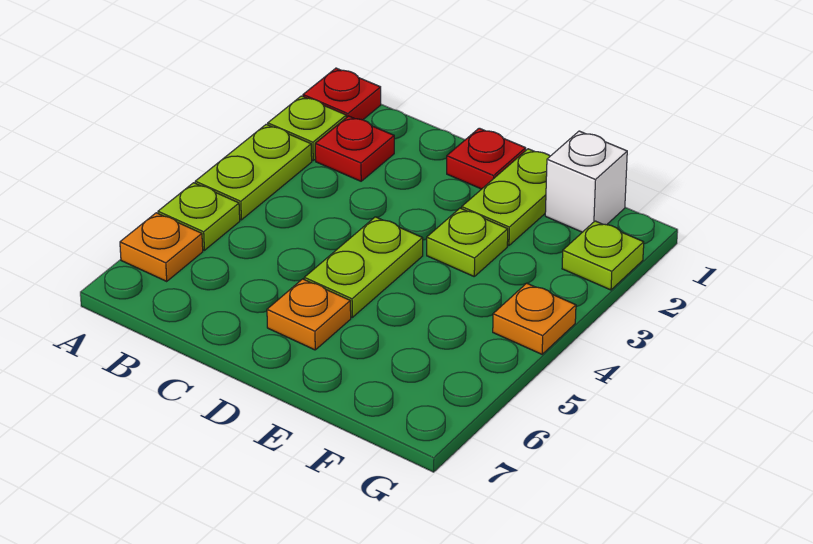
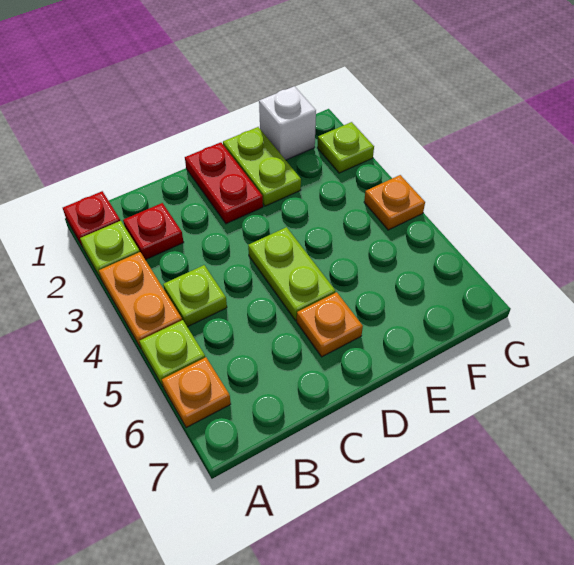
lime 1x2 plate [195,124,312,220] -> orange 1x2 plate [99,252,182,348]
red 1x1 plate [447,128,526,189] -> red 1x2 plate [185,142,263,224]
lime 1x1 plate [427,208,508,276] -> lime 1x1 plate moved to [163,265,227,327]

